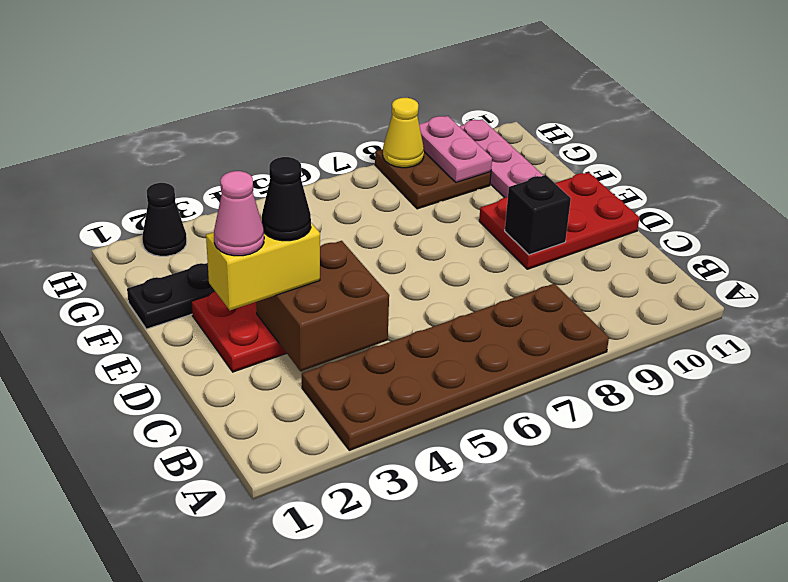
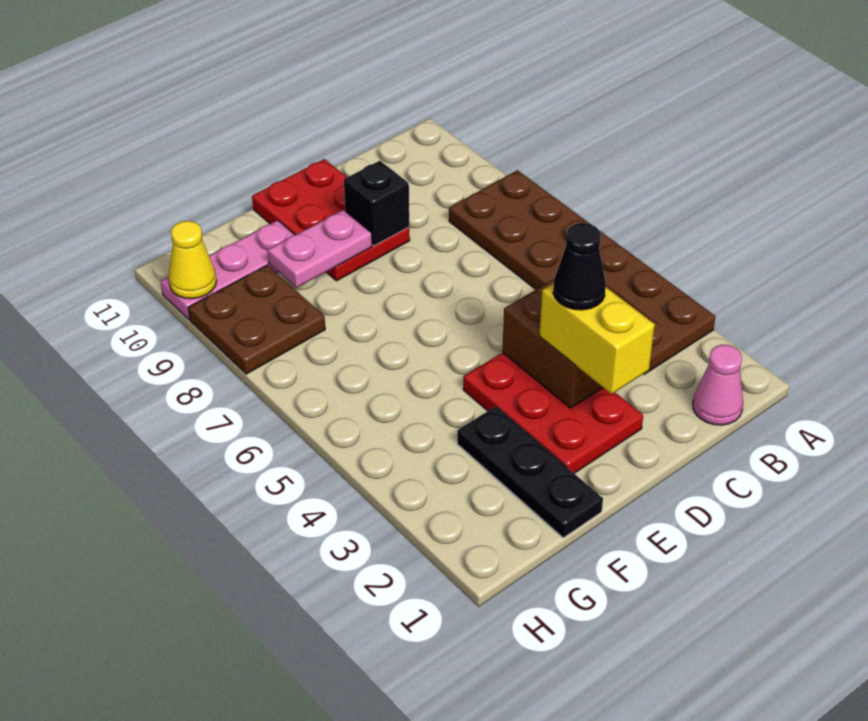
pink 1x1 cone [214,171,264,256] -> pink 1x1 cone moved to [693,345,743,425]
pink 1x2 plate [419,116,492,182] -> pink 1x2 plate moved to [268,210,372,288]
black 1x1 cone [142,183,187,256] -> none
yellow 1x1 cone [383,98,424,168] -> yellow 1x1 cone moved to [169,221,216,299]

